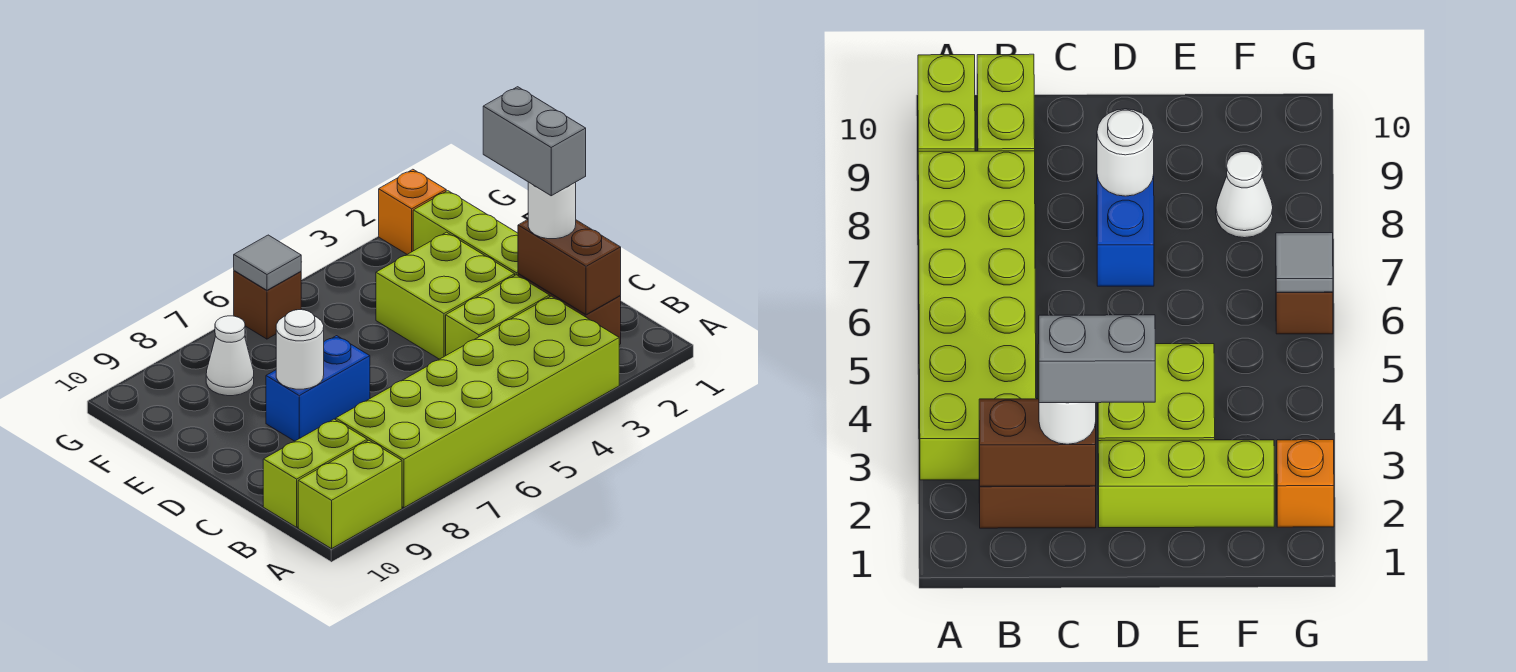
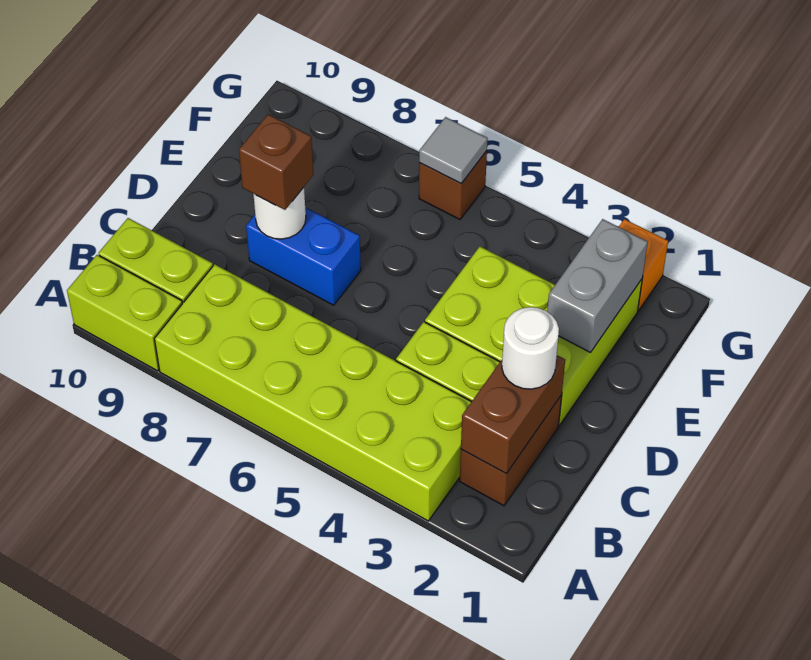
grey 1x2 brick [483,87,586,196] -> grey 1x2 brick moved to [547,219,648,353]
none -> brown 1x1 brick [239,114,314,210]
white 1x1 cone [206,316,254,396] -> none

